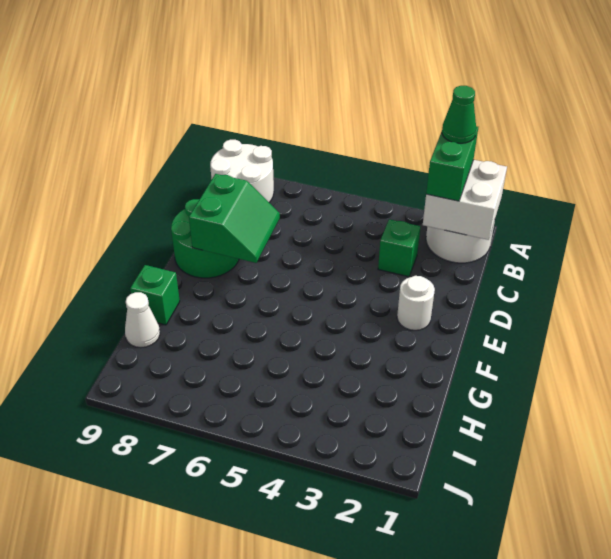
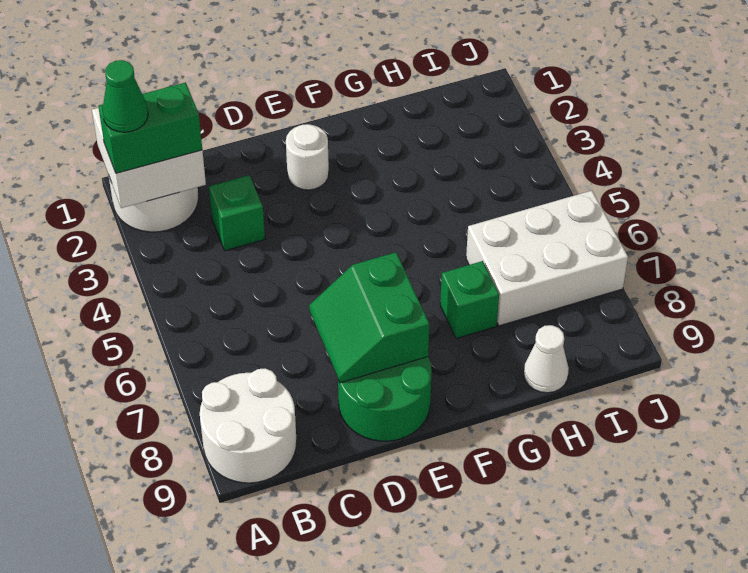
green 2x2 slope [189,174,280,263] -> green 2x2 slope turned to [309,252,429,383]
green 1x1 brick [130,265,180,325] -> green 1x1 brick moved to [440,261,499,339]
none -> white 2x3 brick [466,191,628,326]

